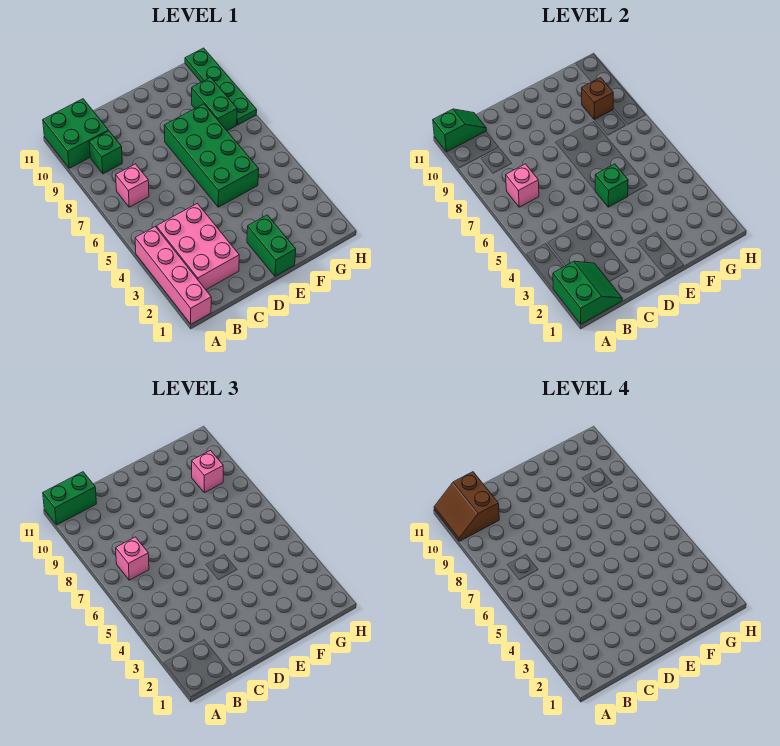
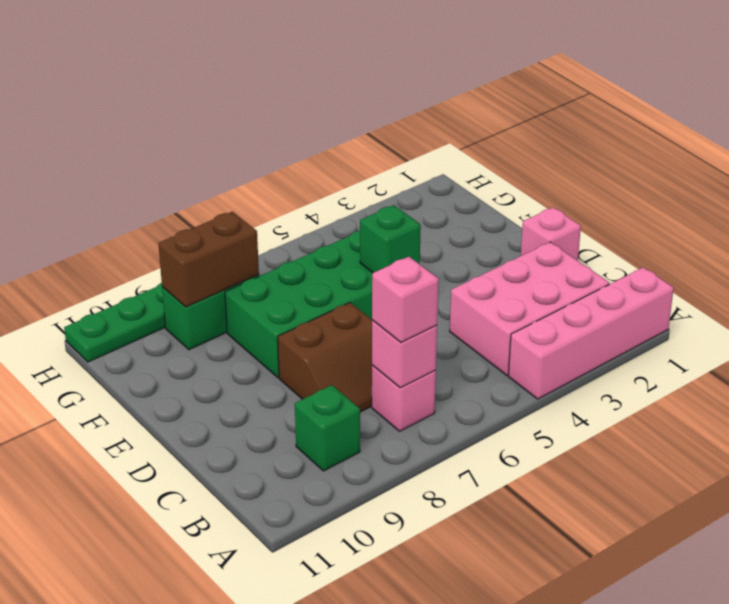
green 2x2 slope [553,261,622,324] -> none
green 2x2 brick [43,99,108,168] -> none
brown 2x2 slope [434,472,499,541] -> brown 2x2 slope moved to [278,303,372,412]
green 1x2 slope [433,109,486,152] -> none
green 1x2 brick [43,472,96,525] -> none
green 1x2 brick [247,215,296,276] -> none
brown 1x1 brick [582,78,613,120] -> brown 1x2 brick [158,212,259,307]
pink 1x1 brick [192,451,223,493] -> pink 1x1 brick moved to [521,207,581,261]

